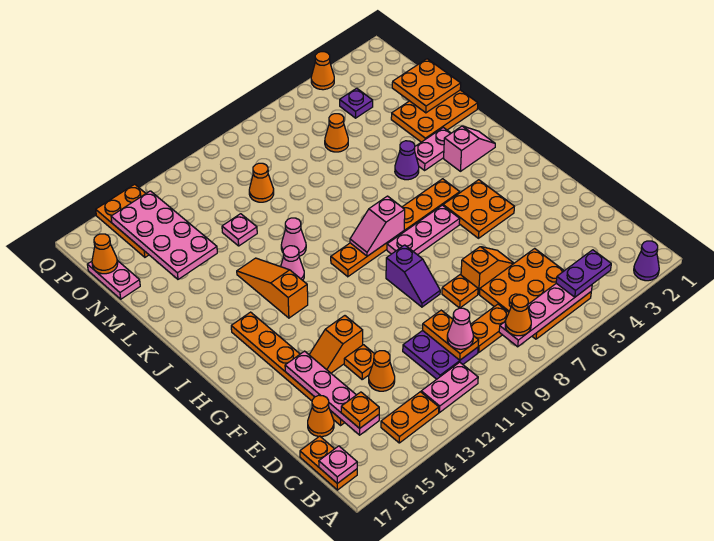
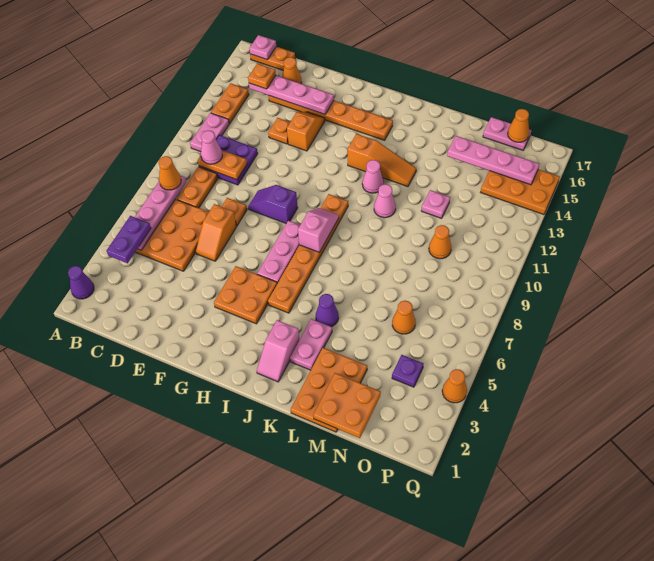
orange 1x1 cone [369,351,395,391] -> none
pink 2x4 plate [111,191,217,279] -> pink 1x4 plate [447,136,539,185]

